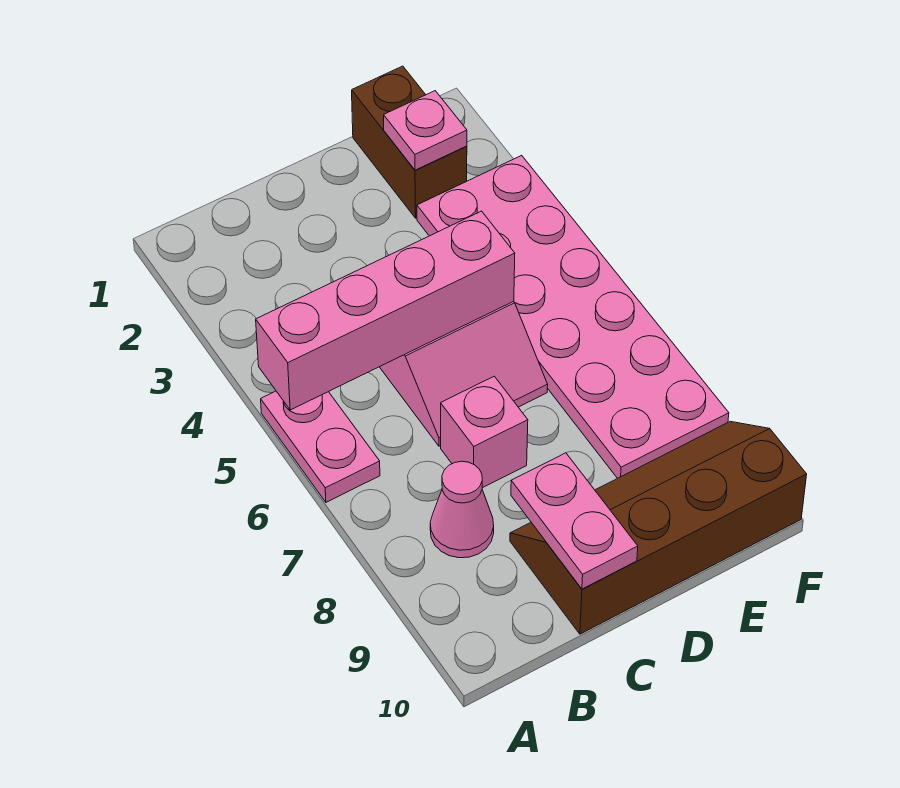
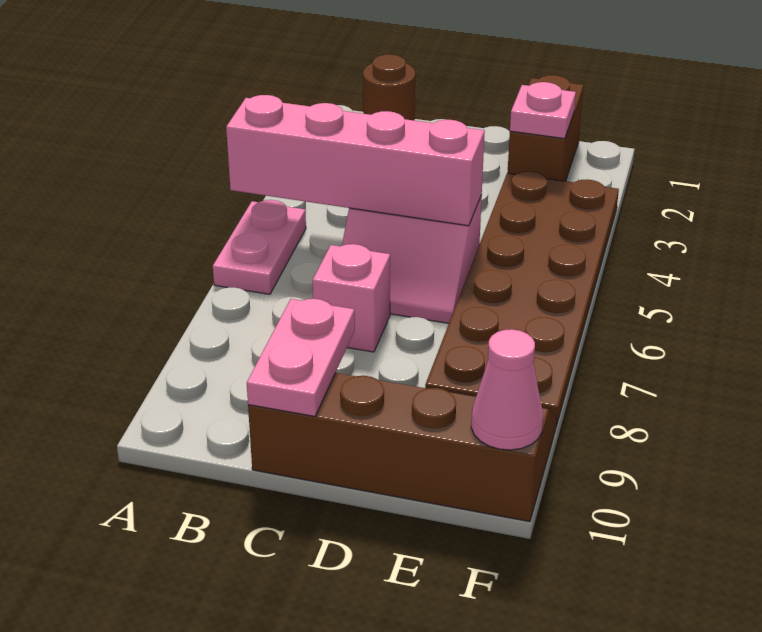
none -> brown 1x1 round brick [363,54,415,121]
pink 1x1 cone [430,461,494,558] -> pink 1x1 cone moved to [471,329,543,450]
pink 2x6 plate [417,155,729,478] -> brown 2x6 plate [425,171,619,426]

